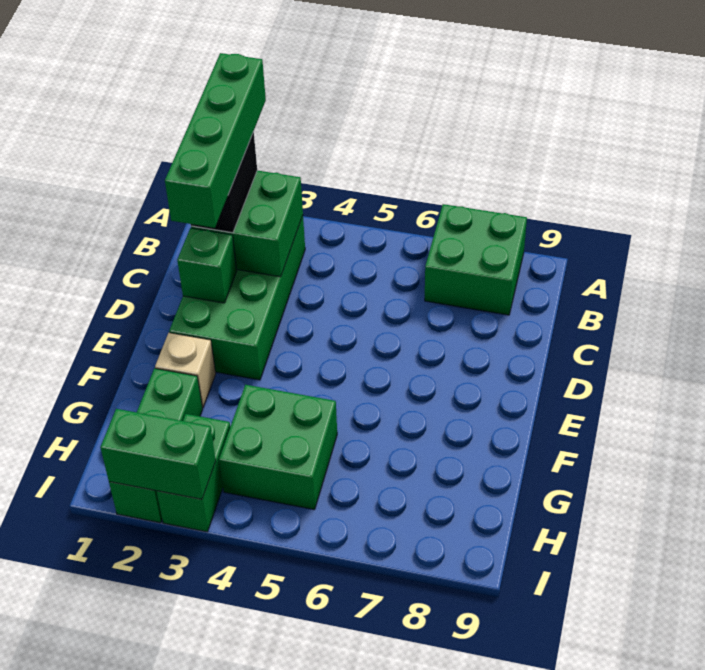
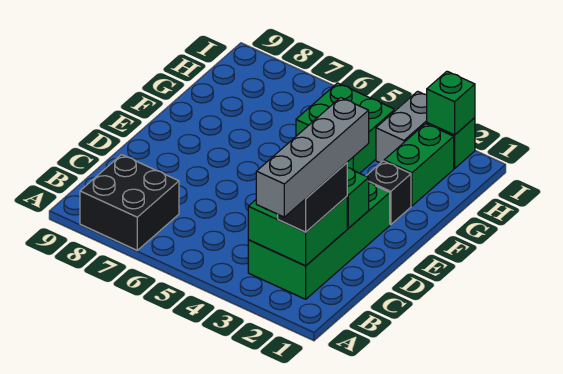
green 1x4 brick [165,53,266,228] -> grey 1x4 brick [256,97,369,217]
green 2x2 brick [425,204,527,315] -> black 2x2 brick [80,155,179,250]
tan 1x1 brick [155,333,216,408] -> black 1x1 brick [366,161,411,225]
green 1x2 brick [157,414,230,532] -> grey 1x2 brick [376,91,427,163]
green 1x2 brick [100,409,216,499] -> green 1x1 brick [427,71,475,135]

